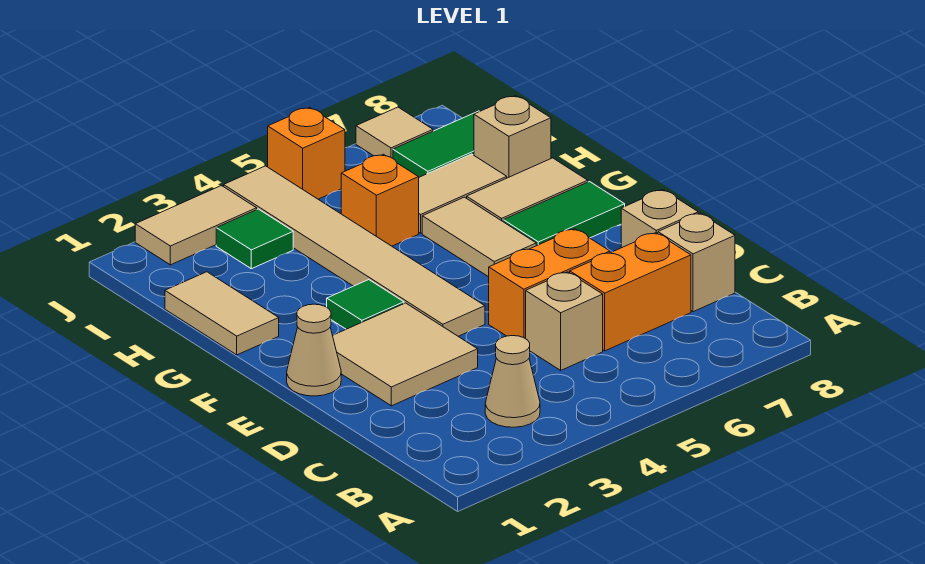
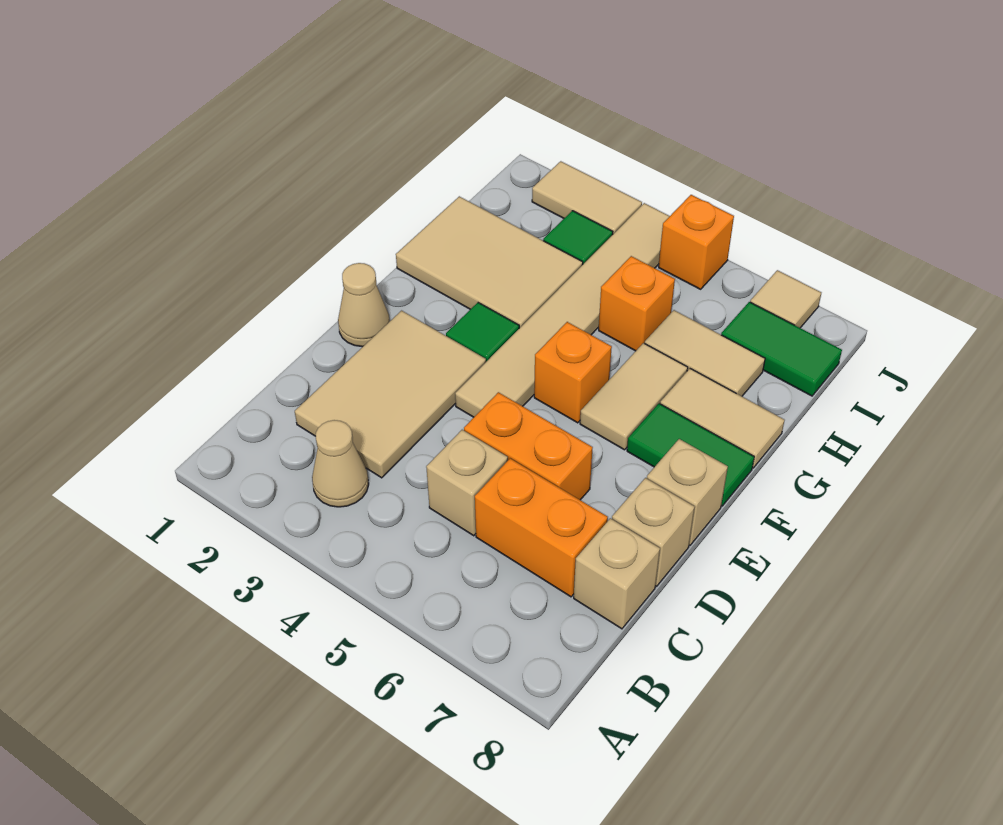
tan 2x2 tile [333,303,478,406] -> tan 2x3 tile [295,311,486,478]
none -> orange 1x1 brick [534,322,612,423]
tan 1x2 tile [165,272,279,355] -> tan 2x3 tile [396,196,583,328]
tan 1x1 brick [474,96,551,178] -> tan 1x1 brick moved to [647,439,728,545]

